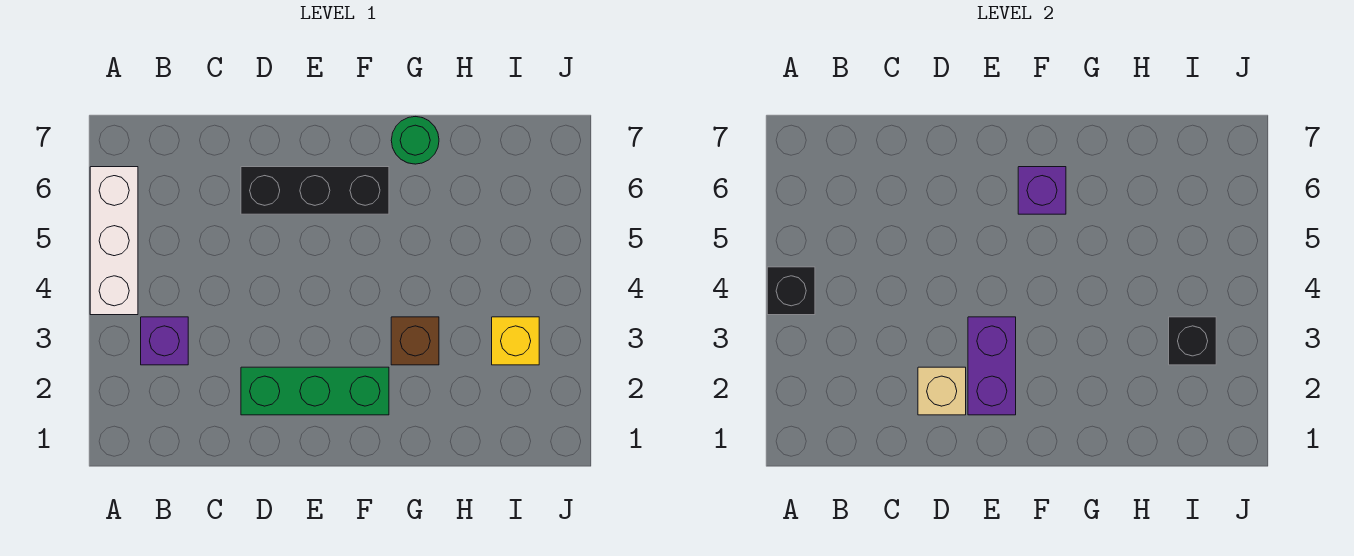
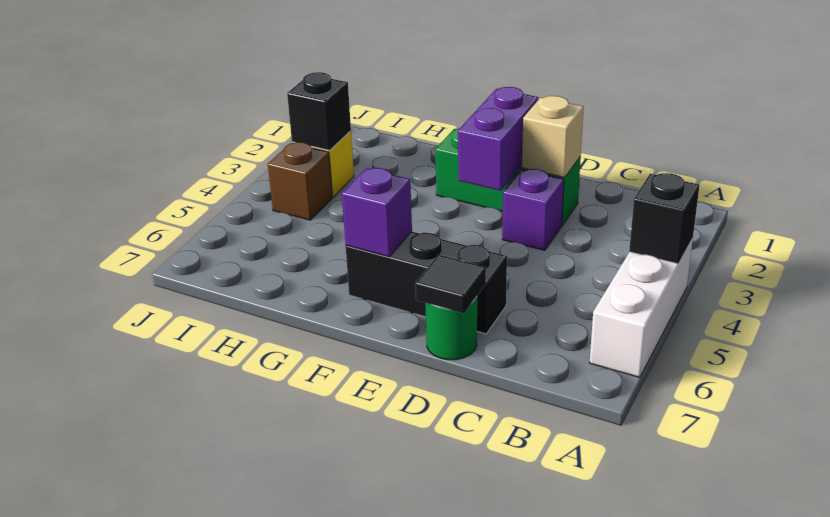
purple 1x1 brick [141,317,188,365] -> purple 1x1 brick moved to [502,169,564,250]
none -> black 1x1 tile [415,255,486,313]
brown 1x1 brick [391,317,439,365] -> brown 1x1 brick moved to [268,142,332,220]
green 1x1 round brick [391,117,439,164] -> green 1x1 round brick moved to [425,297,477,360]

